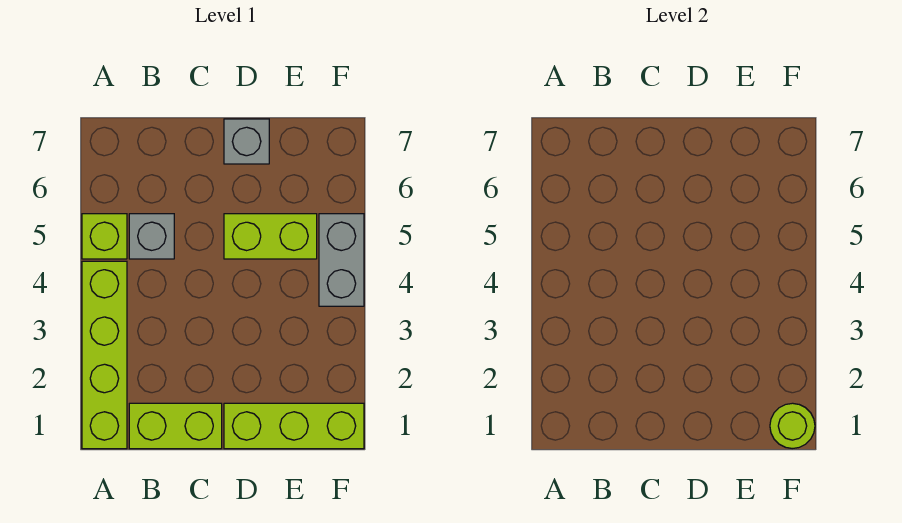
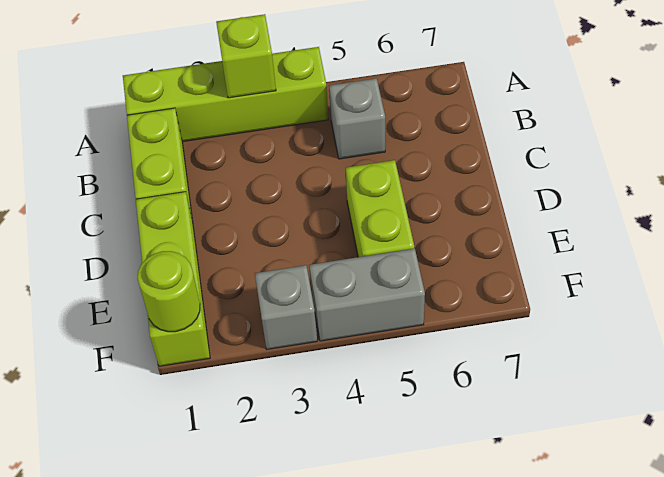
lime 1x1 brick [82,214,127,259] -> lime 1x1 brick moved to [216,14,276,98]
grey 1x1 brick [224,119,269,164] -> grey 1x1 brick moved to [255,265,317,349]

